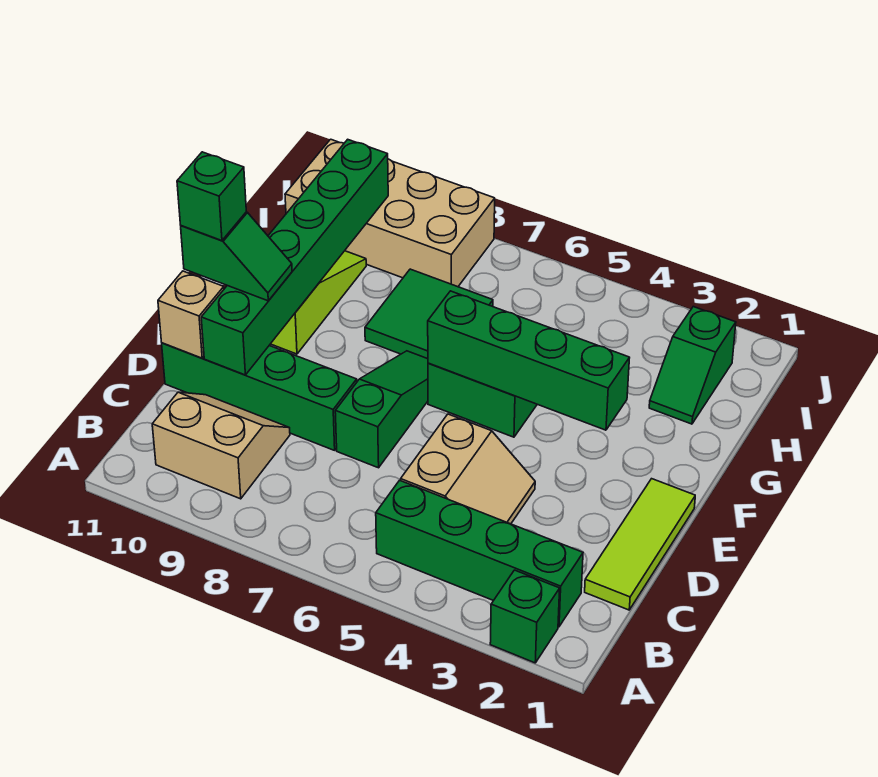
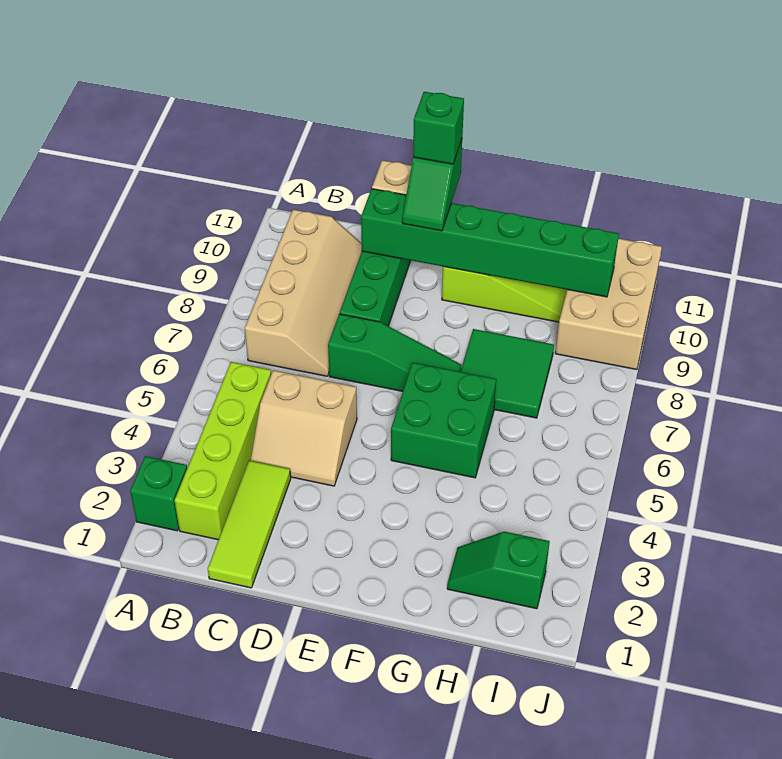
green 1x4 brick [376,480,583,627] -> lime 1x4 brick [175,362,271,540]
tan 2x2 slope [152,392,290,499] -> tan 2x4 slope [245,210,362,376]
lime 1x3 tile [585,479,695,610] -> lime 1x3 tile turned to [208,460,291,588]
green 1x4 brick [428,291,629,430] -> none
tan 2x4 brick [285,139,495,287] -> tan 2x3 brick [555,238,662,370]

